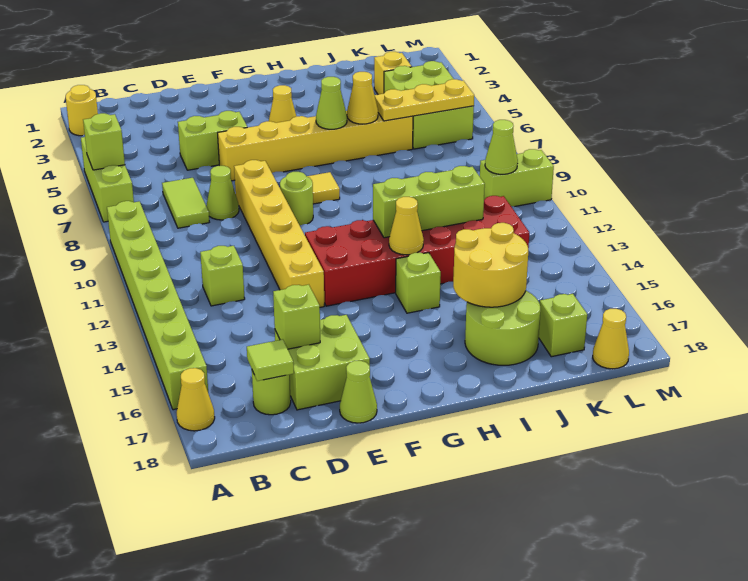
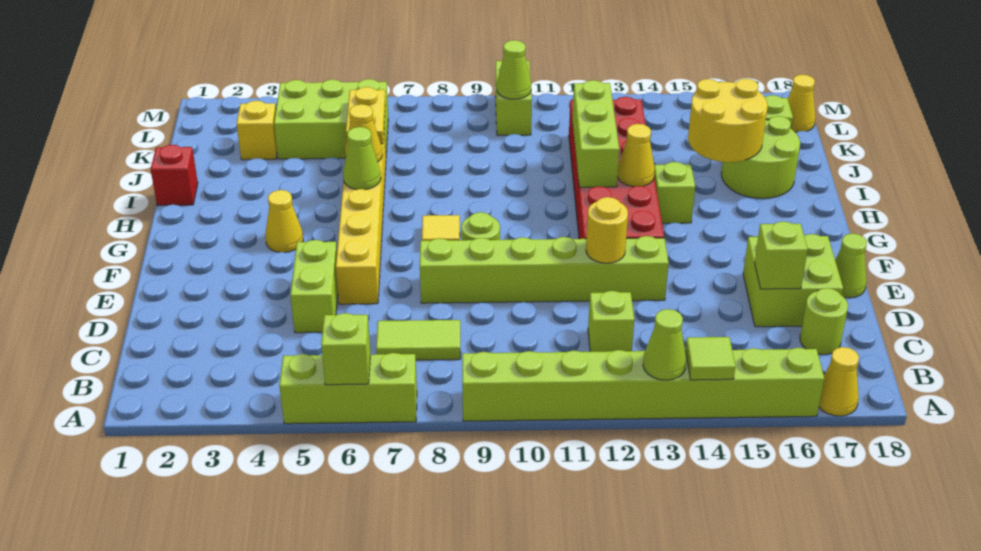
yellow 1x1 round brick [66,85,98,136] -> yellow 1x1 round brick moved to [586,197,628,263]
lime 1x1 tile [247,339,294,381] -> lime 1x1 tile moved to [685,337,735,380]
lime 1x1 cone [206,166,239,220] -> lime 1x1 cone moved to [643,309,686,380]
yellow 1x6 brick [234,160,324,307] -> lime 1x6 brick [420,236,669,303]
none -> red 1x1 brick [151,145,198,206]
yellow 1x3 plate [375,79,474,121] -> yellow 1x2 plate [346,87,385,144]

